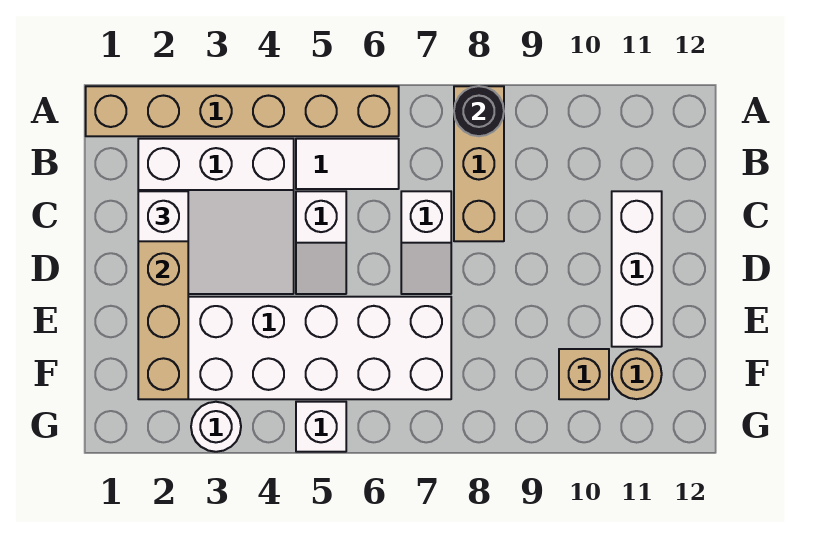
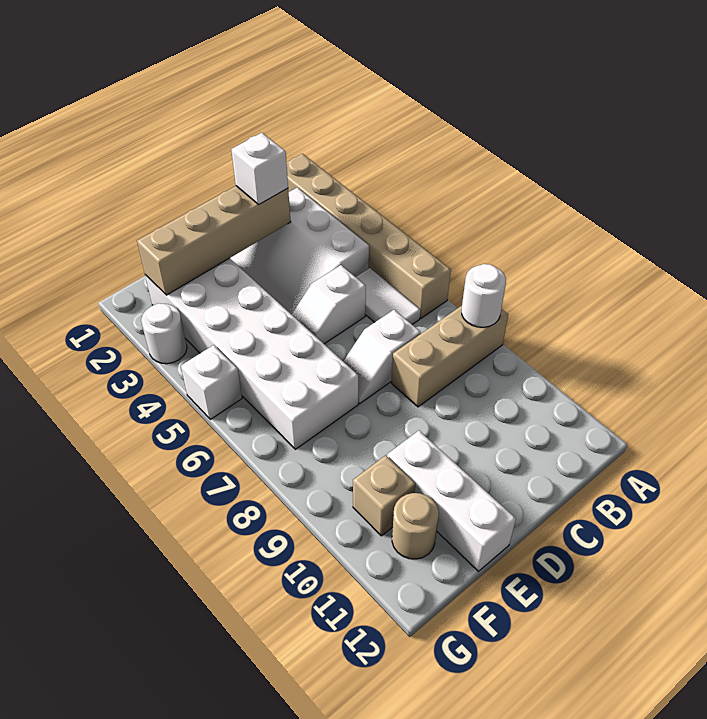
black 1x1 round brick [454,86,504,136] -> white 1x1 round brick [462,264,506,327]
white 1x3 brick [612,191,662,347] -> white 1x3 brick turned to [387,431,516,571]

